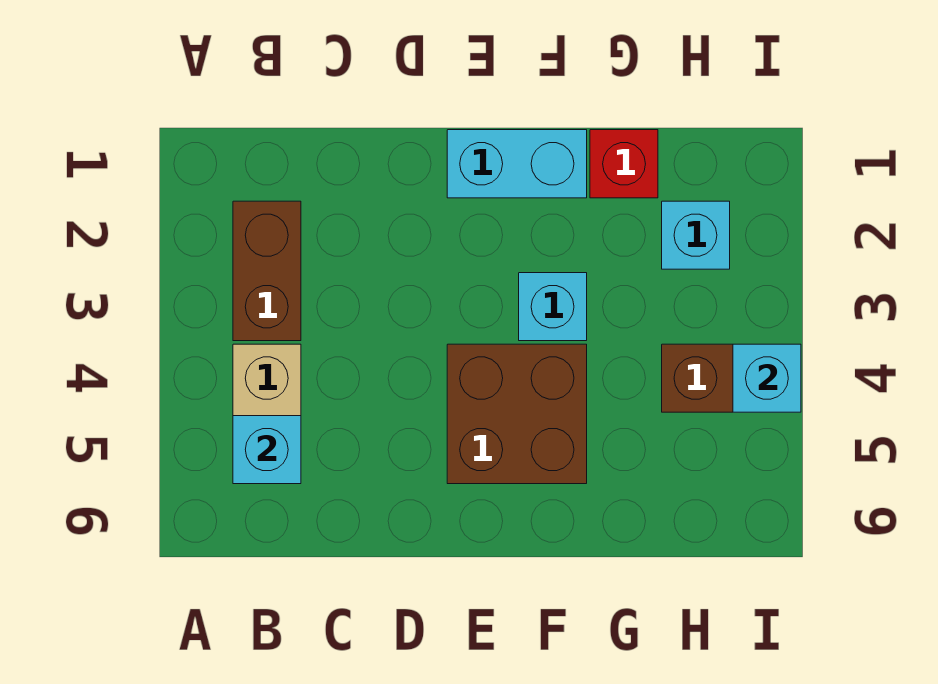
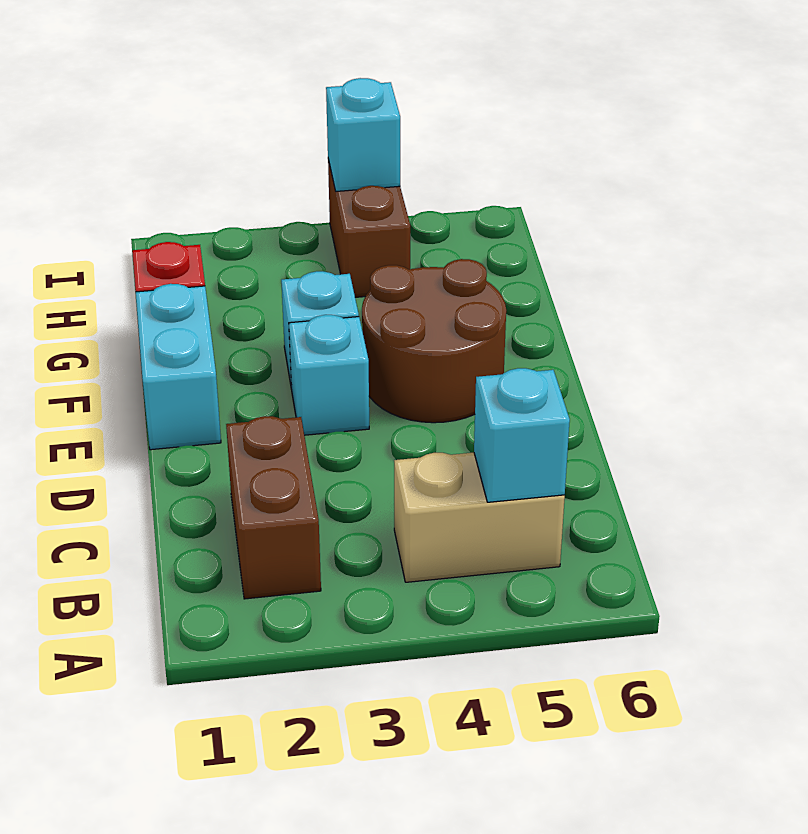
brown 1x2 brick [233,201,301,341] -> brown 1x2 brick turned to [226,416,321,599]
brown 2x2 brick [447,344,587,484] -> brown 2x2 round brick [362,259,506,423]
cyan 1x1 brick [662,201,730,269] -> cyan 1x1 brick moved to [289,315,369,435]

